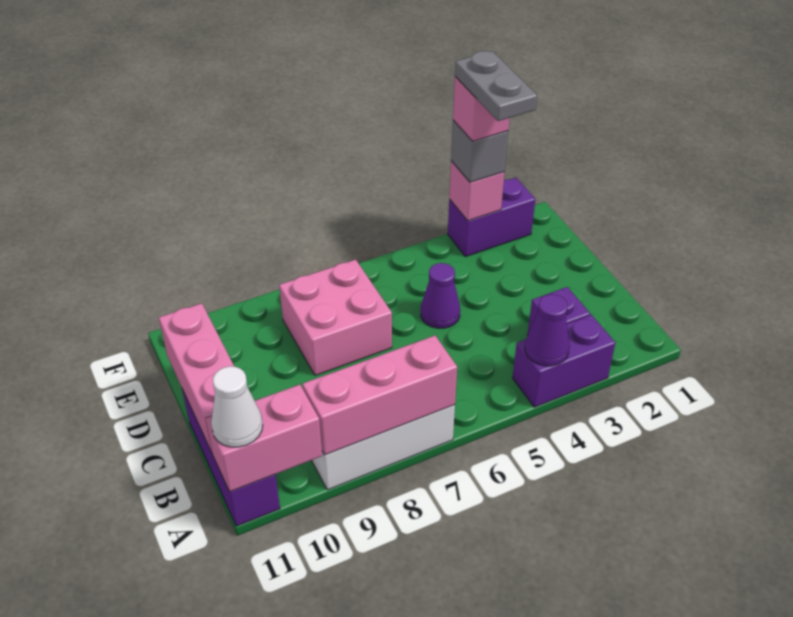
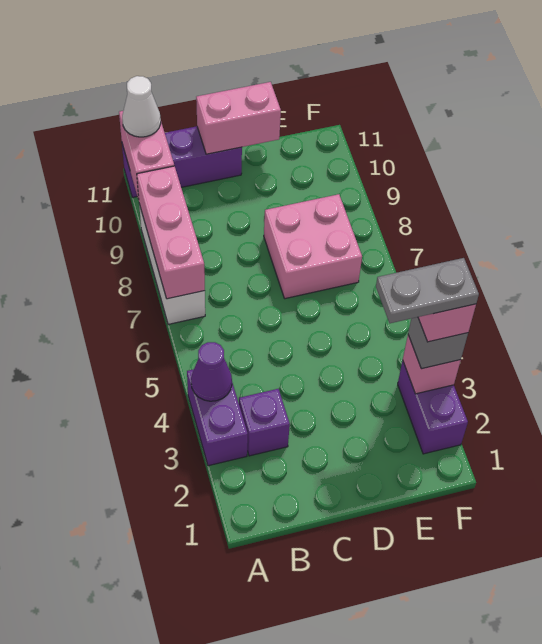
pink 1x3 brick [159,303,234,454] -> pink 1x2 brick [196,82,281,154]
purple 1x1 cone [421,263,460,328] -> none

